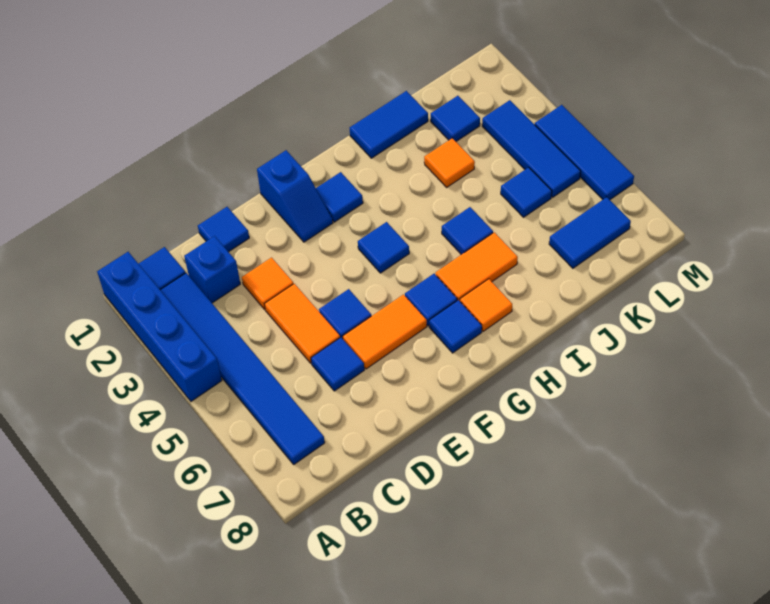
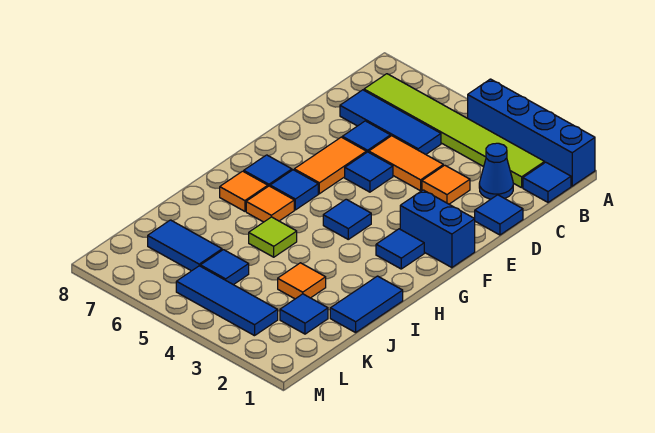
blue 1x6 tile [161,273,325,464] -> lime 1x6 tile [364,74,545,188]
blue 1x1 brick [184,236,240,303] -> blue 1x1 cone [479,143,513,199]
blue 1x2 slope [257,150,333,242] -> blue 1x2 brick [400,190,475,268]
orange 1x2 tile [436,232,518,301] -> orange 1x1 tile [246,186,294,222]
blue 1x1 tile [442,207,493,255] -> lime 1x1 tile [249,217,297,257]
blue 1x2 tile [549,197,631,268] -> blue 1x2 tile turned to [148,220,222,271]
blue 1x3 tile [535,105,634,200] -> blue 1x3 tile moved to [340,90,441,154]

